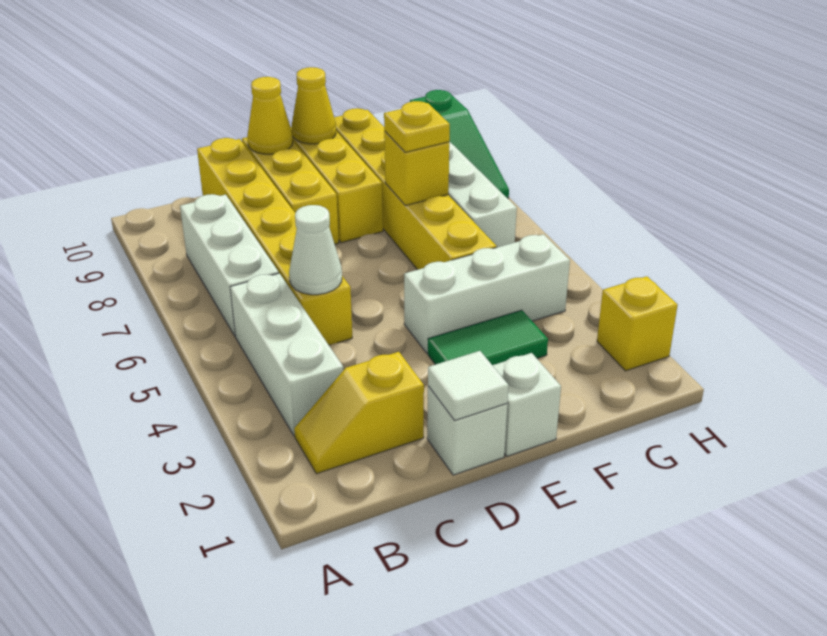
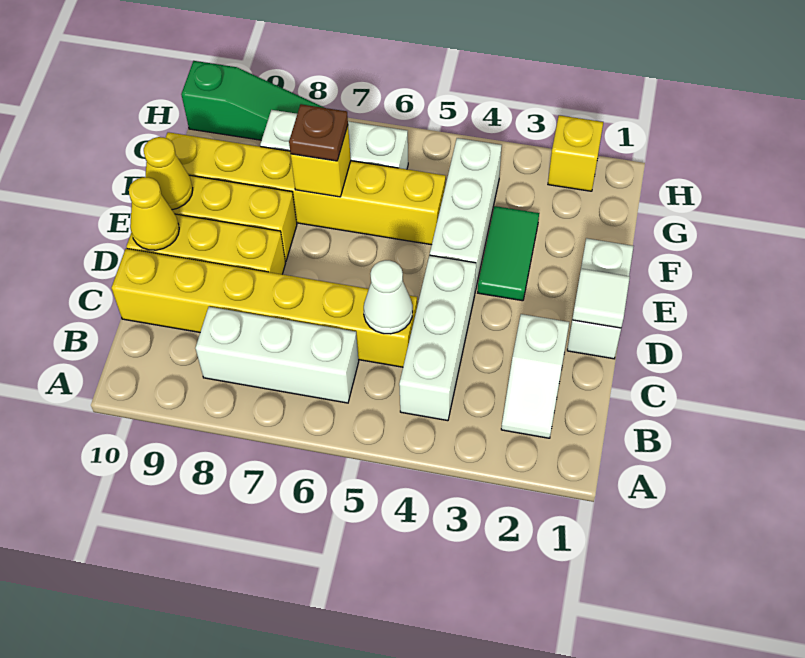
yellow 1x2 slope [294,352,424,474] -> white 1x2 slope [501,314,569,438]
white 1x3 brick [230,273,343,436] -> white 1x3 brick turned to [399,255,476,421]
yellow 1x1 plate [384,101,450,152] -> brown 1x1 plate [289,104,348,161]

